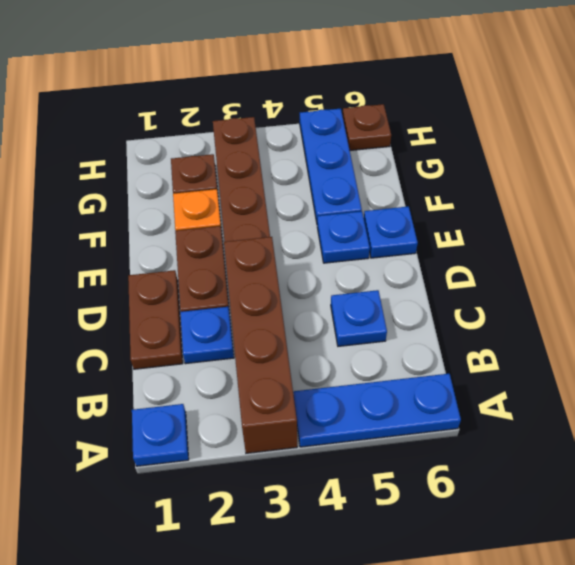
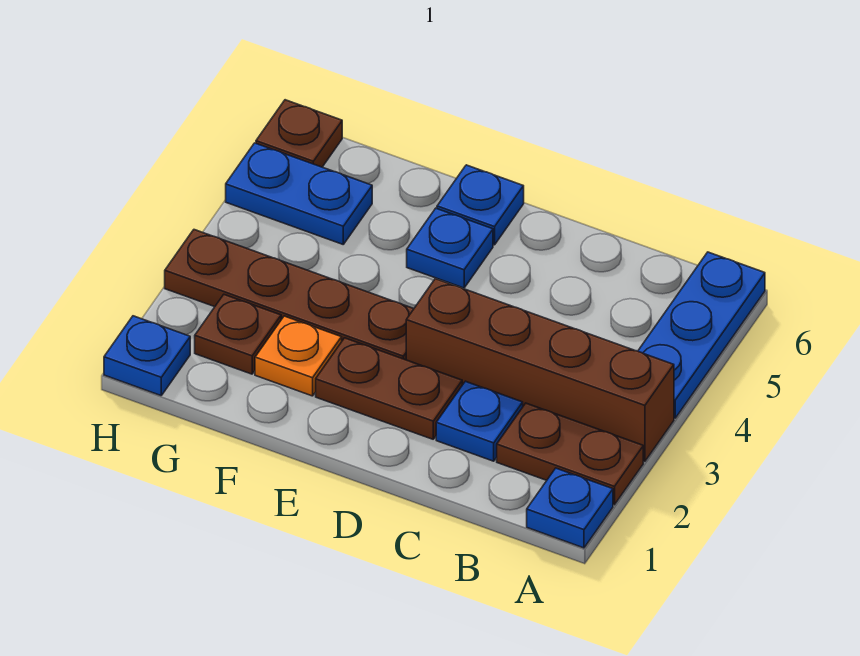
brown 1x2 plate [128,270,183,369] -> brown 1x2 plate moved to [497,403,643,505]
blue 1x1 plate [331,290,387,346] -> blue 1x1 plate moved to [104,316,190,396]
blue 1x3 plate [300,108,362,222] -> blue 1x2 plate [226,143,372,244]

